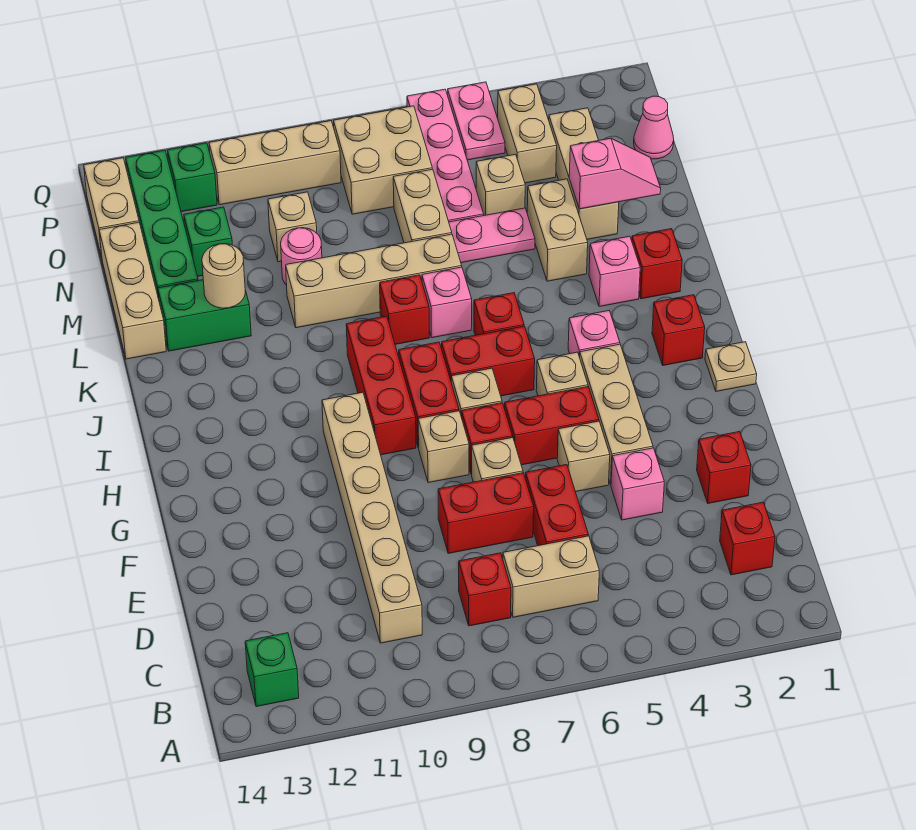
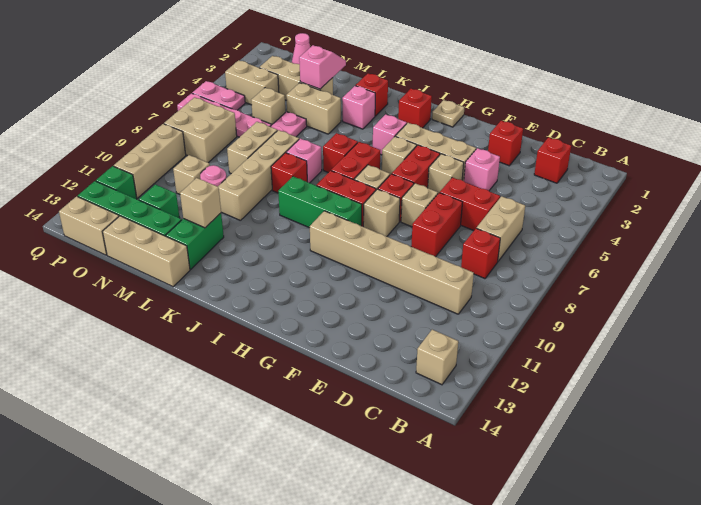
green 1x1 brick [245,633,299,707] -> tan 1x1 brick [416,330,458,385]
red 1x3 brick [346,316,416,455] -> green 1x3 brick [278,176,362,228]
tan 1x1 round brick [202,244,245,308] -> tan 1x1 brick [180,178,221,228]
tan 1x2 brick [393,169,452,243] -> tan 1x2 brick turned to [227,122,277,174]

